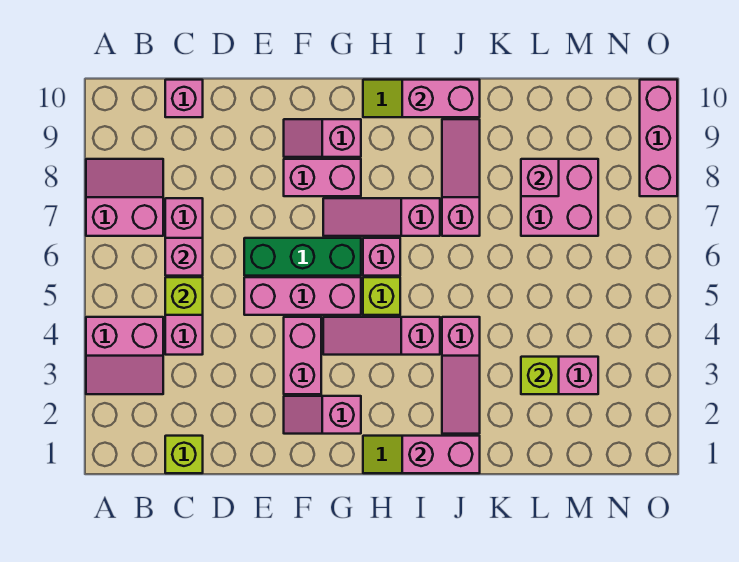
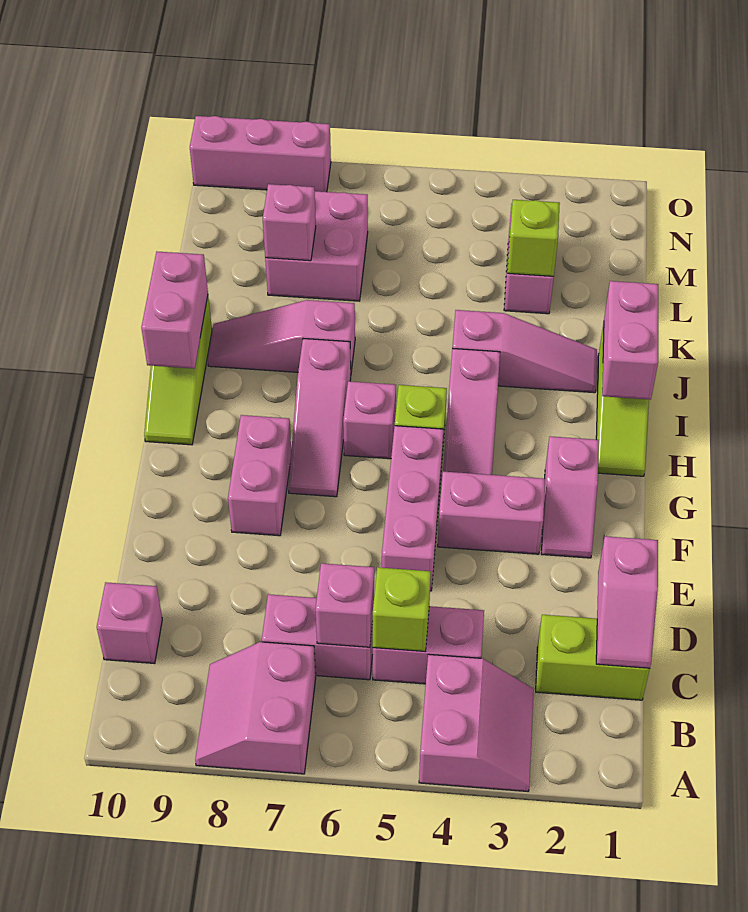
lime 1x1 brick [165,436,203,473] -> lime 1x2 brick [536,615,650,700]
green 1x3 brick [244,238,361,276] -> none
pink 1x2 slope [284,119,361,157] -> pink 1x2 slope moved to [596,536,658,668]

